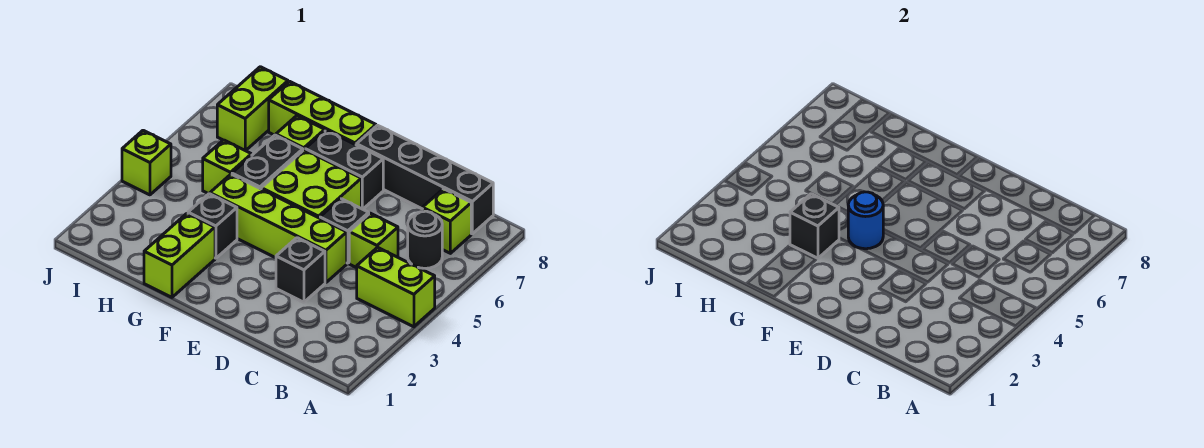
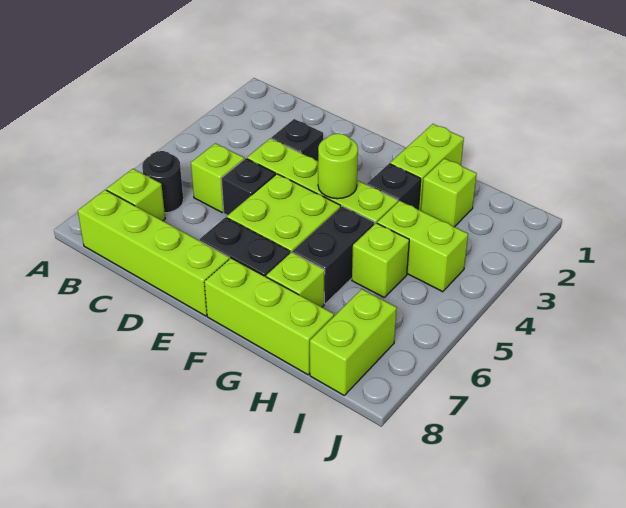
lime 1x2 brick [357,247,435,327] -> lime 1x2 brick moved to [377,201,468,292]
black 1x4 brick [357,125,493,234] -> lime 1x4 brick [78,190,230,316]
blue 1x1 round brick [848,192,883,249] -> lime 1x1 round brick [318,133,358,199]
black 1x1 brick [790,194,839,258] -> none
lime 1x1 brick [122,130,171,195] -> lime 1x1 brick moved to [421,159,477,227]

